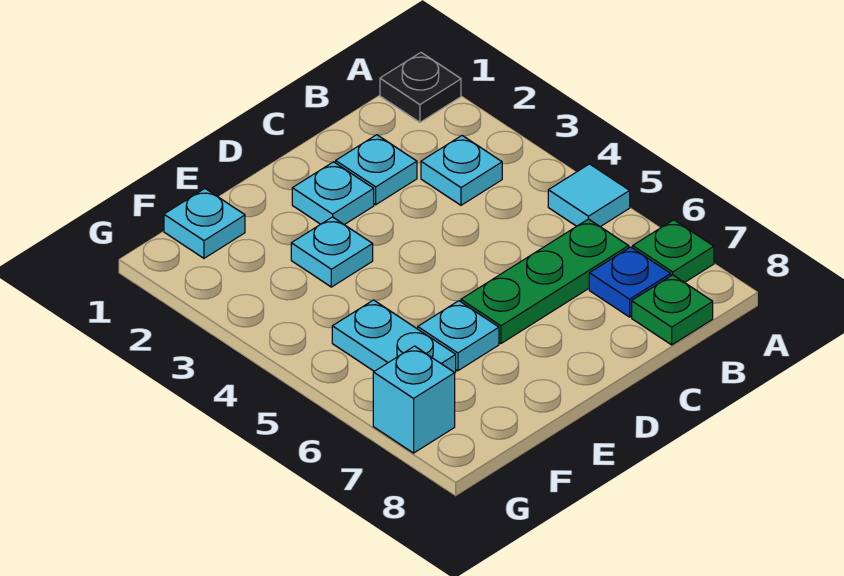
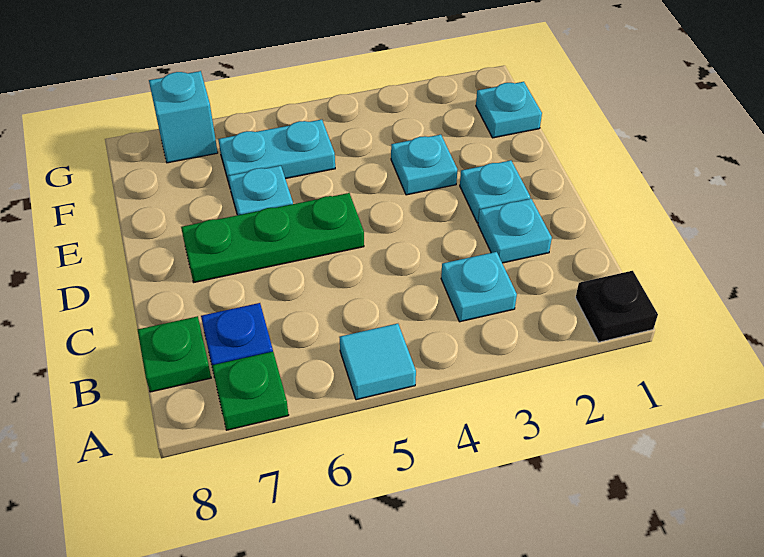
green 1x3 plate [461,219,629,343] -> green 1x3 plate turned to [181,193,364,282]

